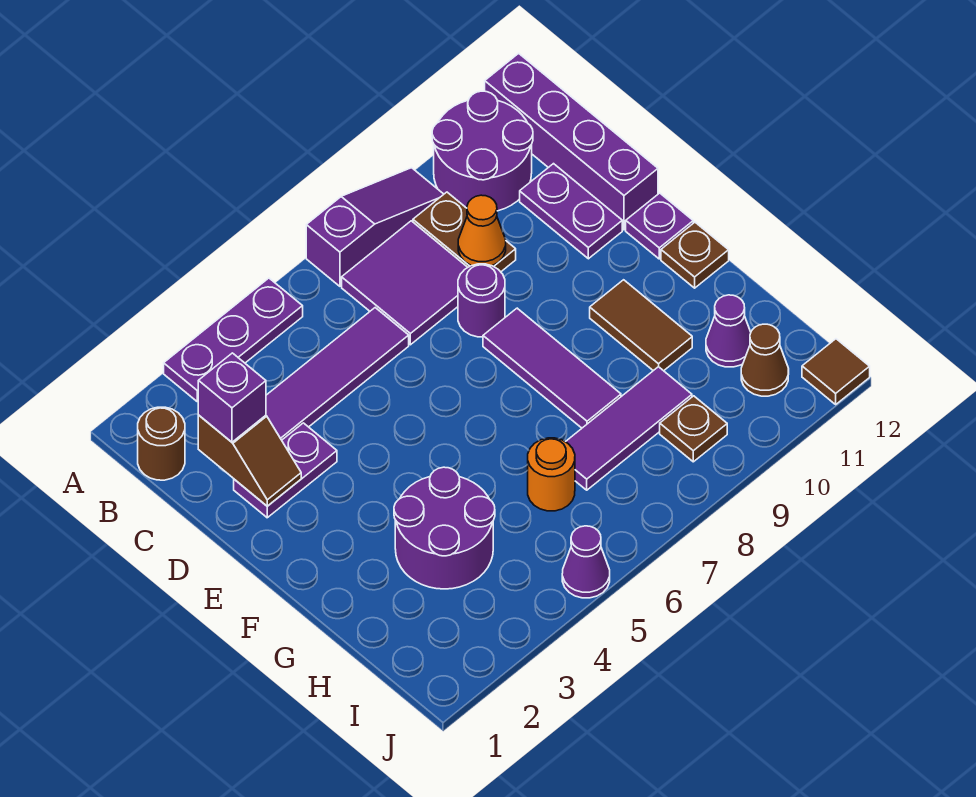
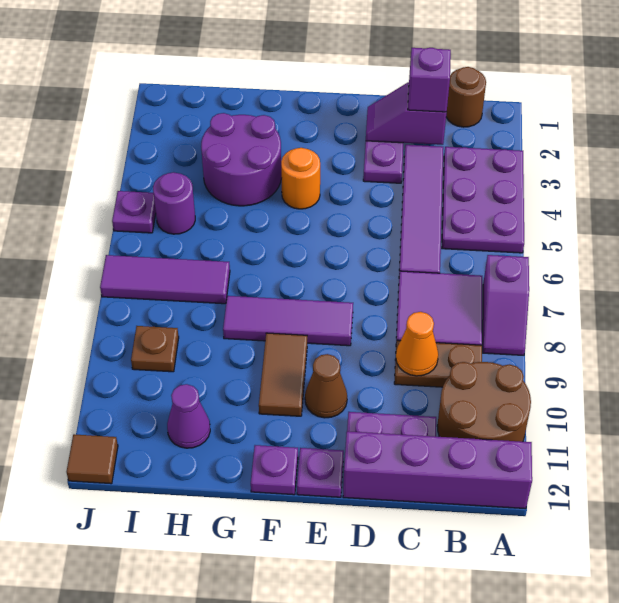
purple 1x3 plate [164,278,303,401] -> purple 2x3 plate [442,147,524,253]
purple 1x3 slope [306,168,444,286] -> purple 1x2 slope [483,255,529,355]
purple 2x2 round brick [432,91,533,211] -> brown 2x2 round brick [437,362,531,442]
brown 1x2 slope [198,415,301,506] -> purple 1x2 slope [366,82,447,145]
purple 1x1 round brick [458,264,505,337] -> purple 1x1 round brick moved to [153,172,195,234]
brown 1x2 tile [590,280,692,371] -> brown 1x2 tile turned to [259,333,307,416]
brown 1x1 plate [661,222,729,288] -> purple 1x1 plate [251,445,298,495]
orange 1x1 round brick [528,438,575,511] -> orange 1x1 round brick moved to [281,148,320,209]
purple 1x3 tile [566,367,692,490] -> purple 1x3 tile turned to [100,255,230,304]
brown 1x1 cone [741,324,789,396] -> brown 1x1 cone moved to [305,354,347,418]
purple 1x1 cone [562,526,610,598] -> purple 1x1 plate [112,191,156,233]

